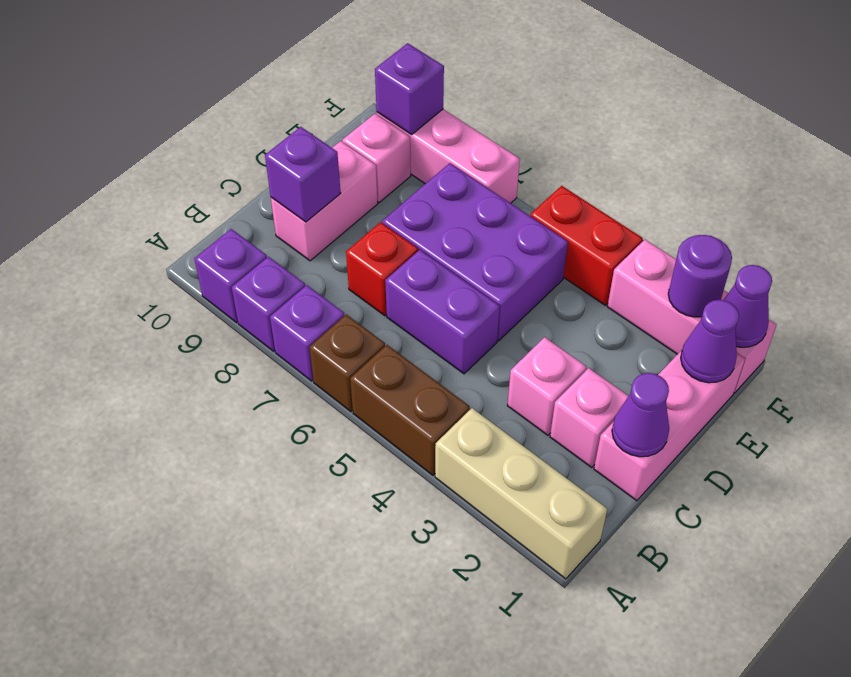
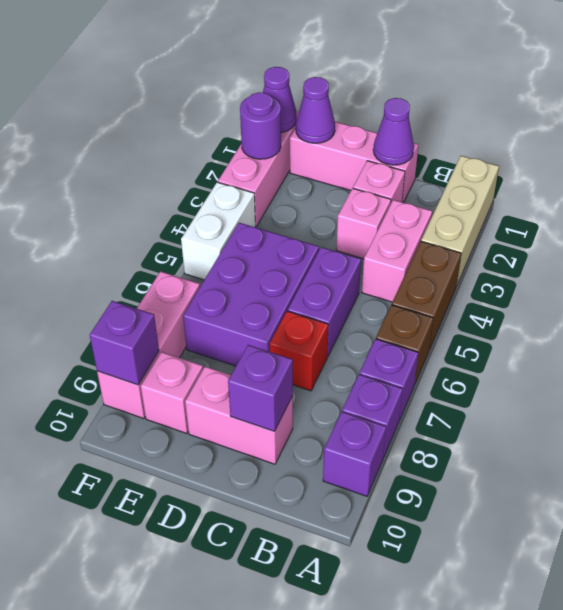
none -> pink 1x2 brick [362,200,432,302]
red 1x2 brick [530,186,643,305] -> white 1x2 brick [181,182,256,280]

